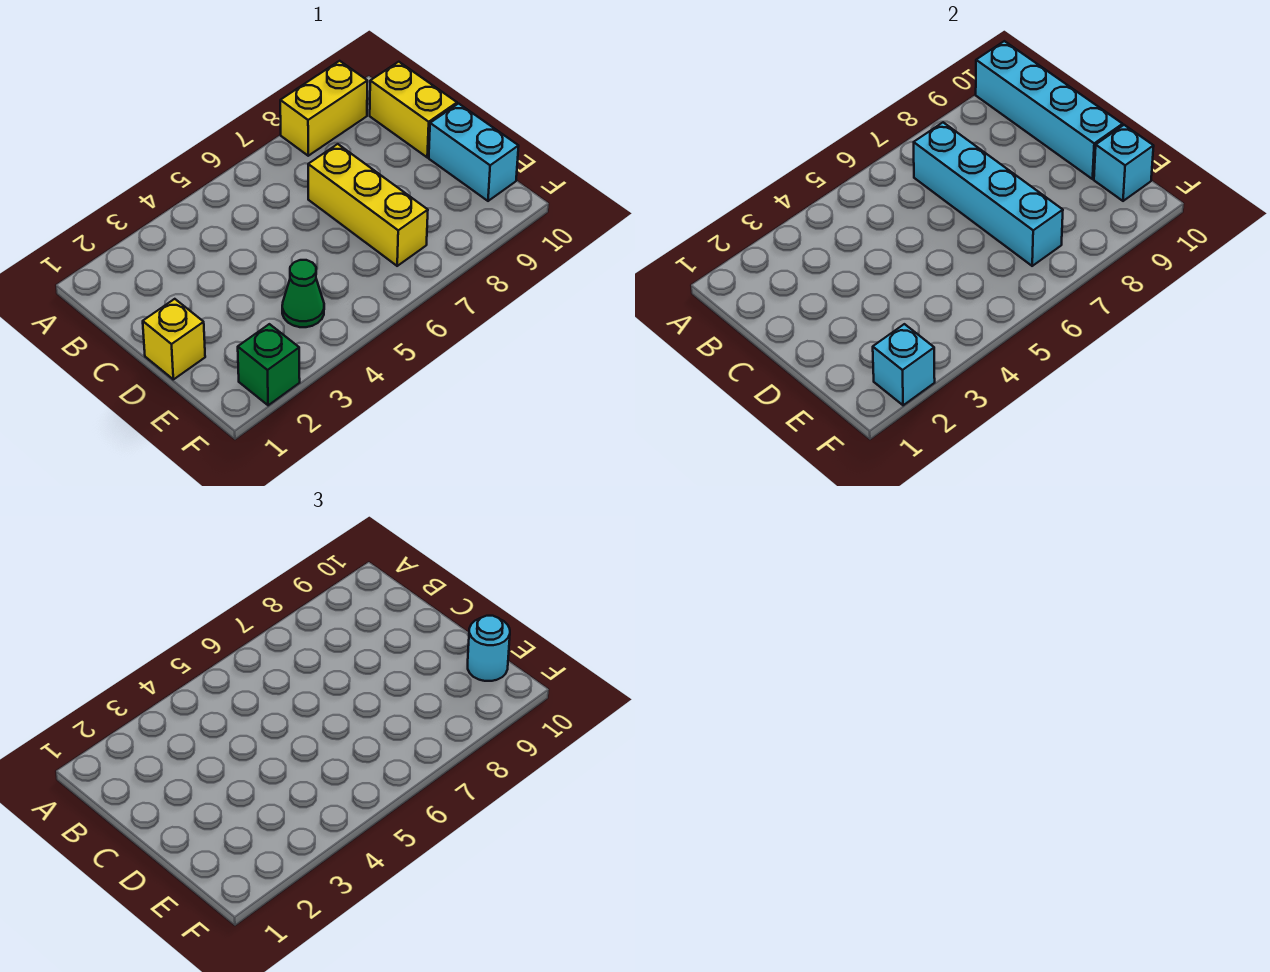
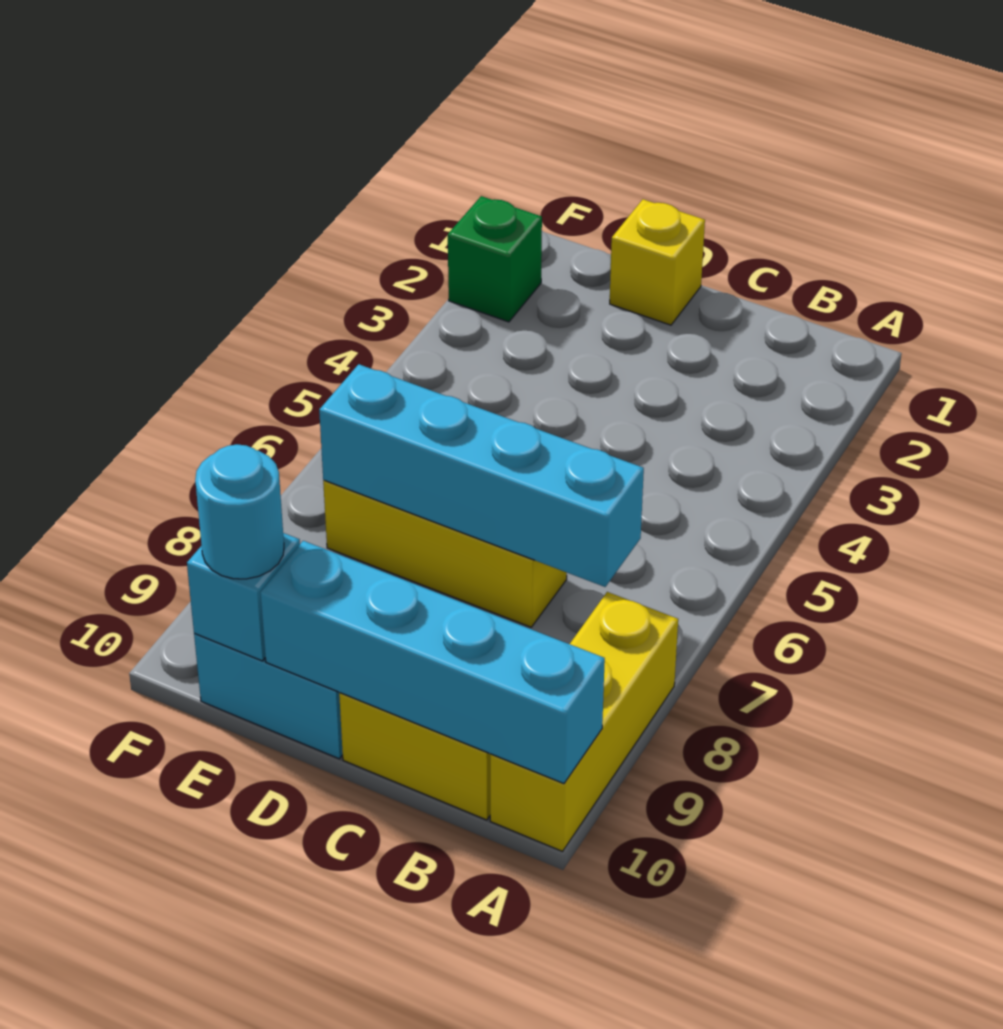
yellow 1x2 brick [280,61,367,156] -> yellow 1x3 brick [490,592,678,851]
green 1x1 cone [282,260,324,327] -> none
cyan 1x1 brick [873,324,935,405] -> none

